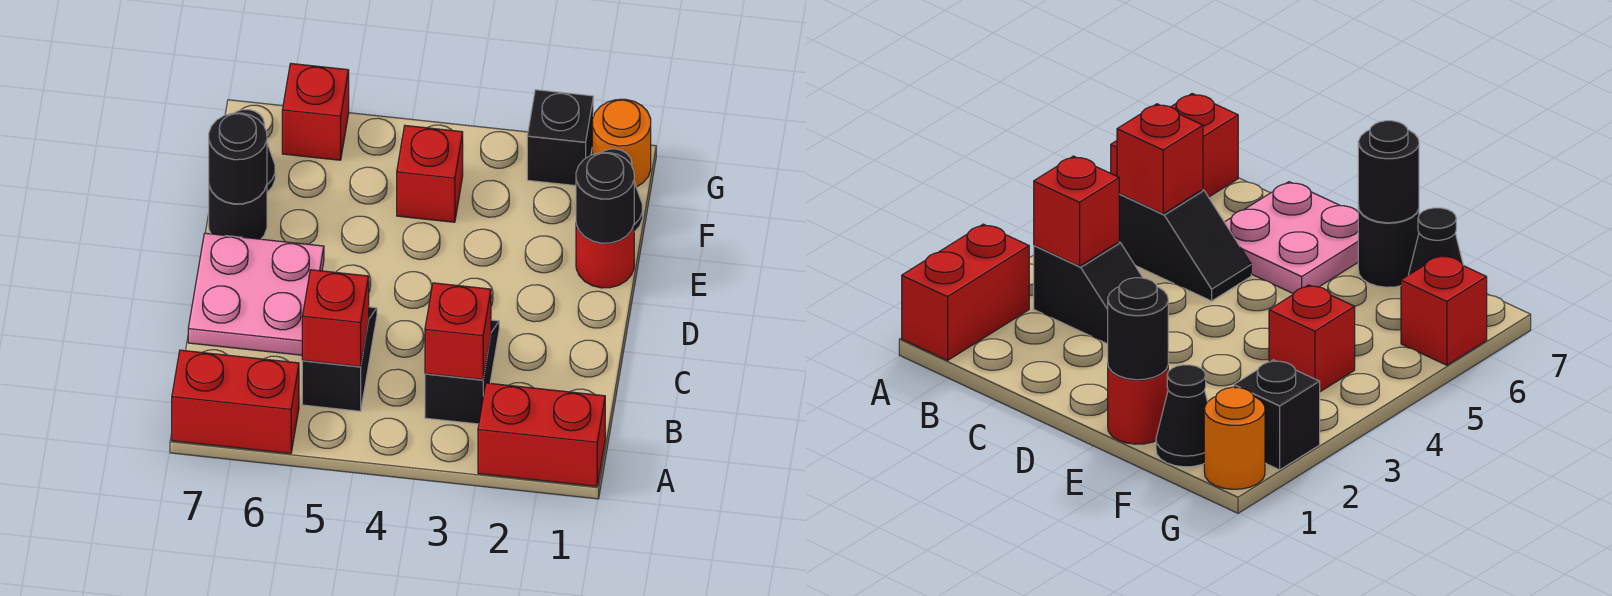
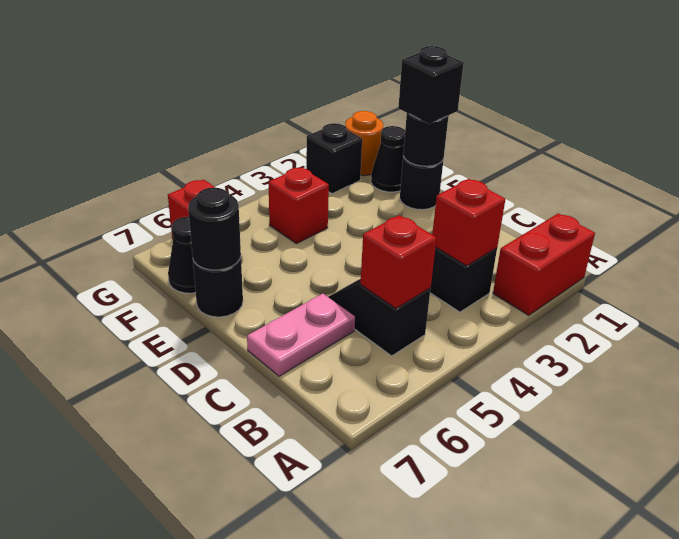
red 1x2 brick [172,350,299,454] -> none
pink 2x2 plate [188,233,324,355] -> pink 1x2 plate [247,294,355,376]
red 1x1 round brick [576,225,634,288] -> black 1x1 round brick [400,156,444,210]
none -> black 1x1 brick [398,46,464,124]

